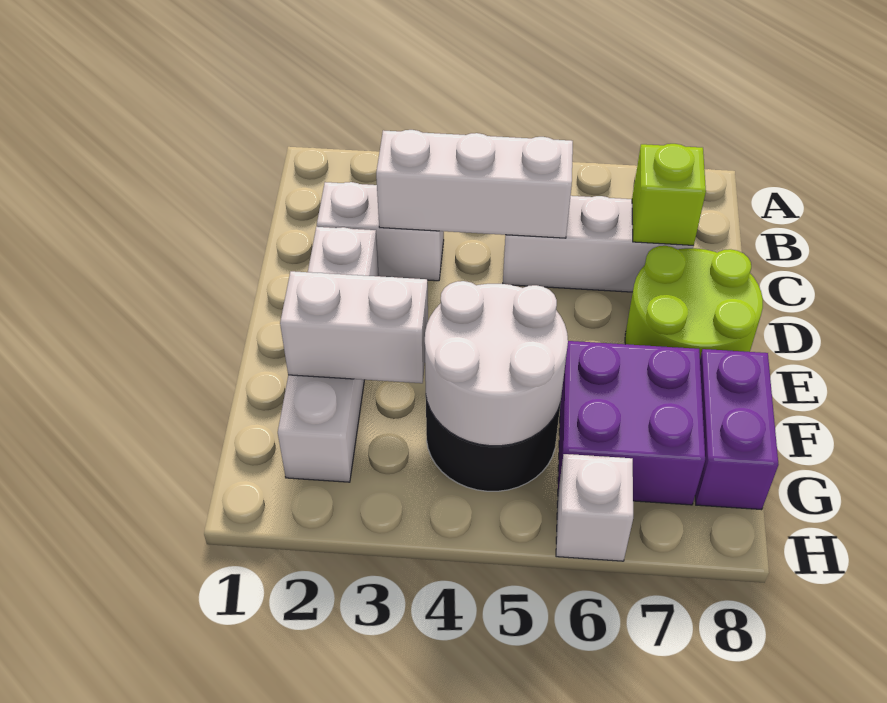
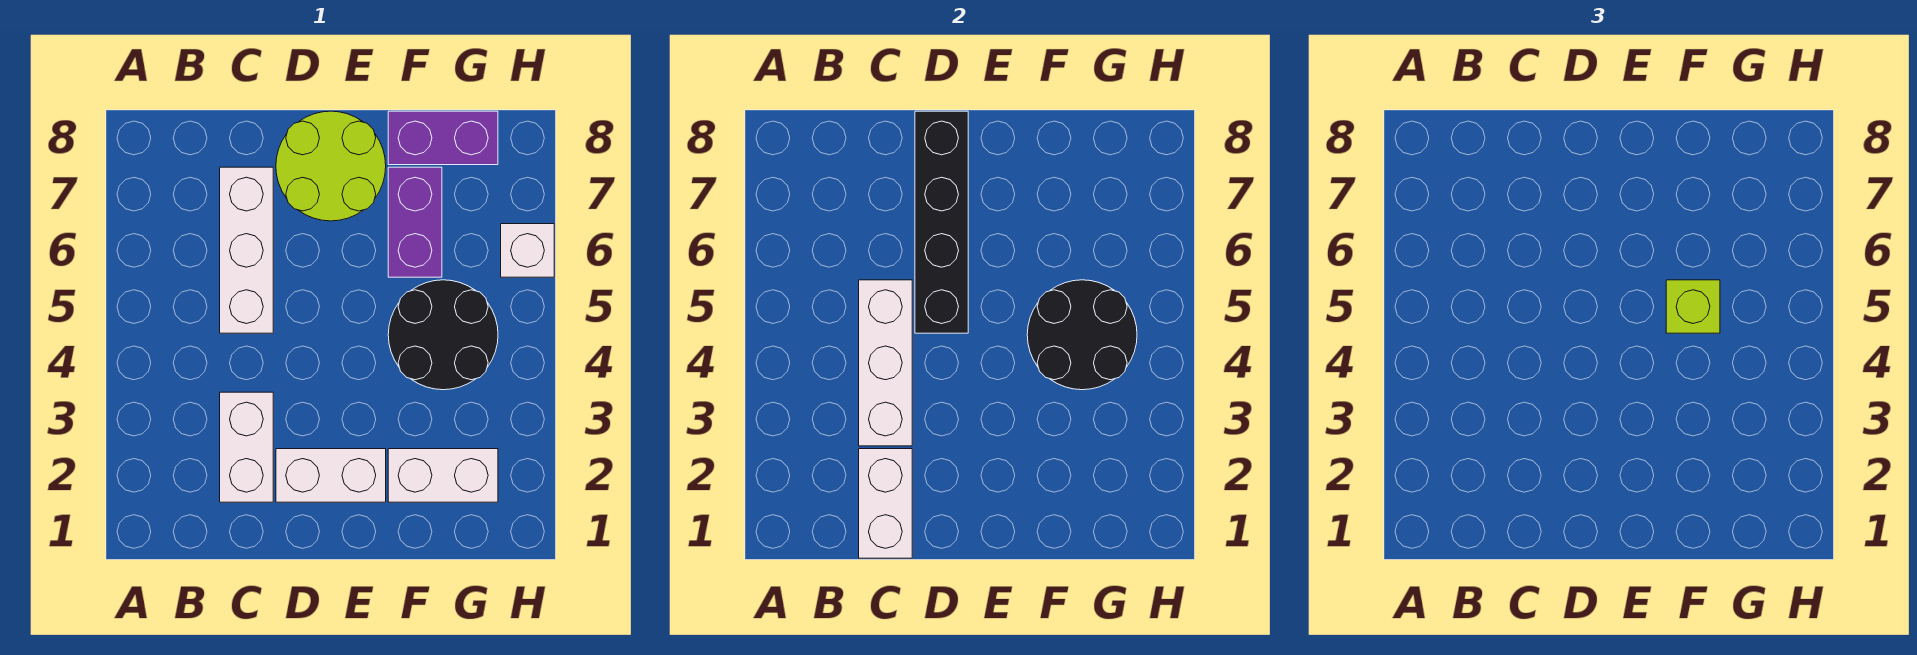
lime 1x1 brick [632,144,706,245] -> lime 1x1 brick moved to [1666,280,1720,333]
none -> black 1x4 brick [915,111,968,333]
white 1x2 brick [280,271,428,383] -> white 1x2 brick moved to [859,449,912,558]
white 2x2 round brick [425,281,568,446] -> black 2x2 round brick [1027,280,1137,390]
purple 2x2 brick [558,341,705,505] -> purple 1x2 brick [388,167,442,277]

